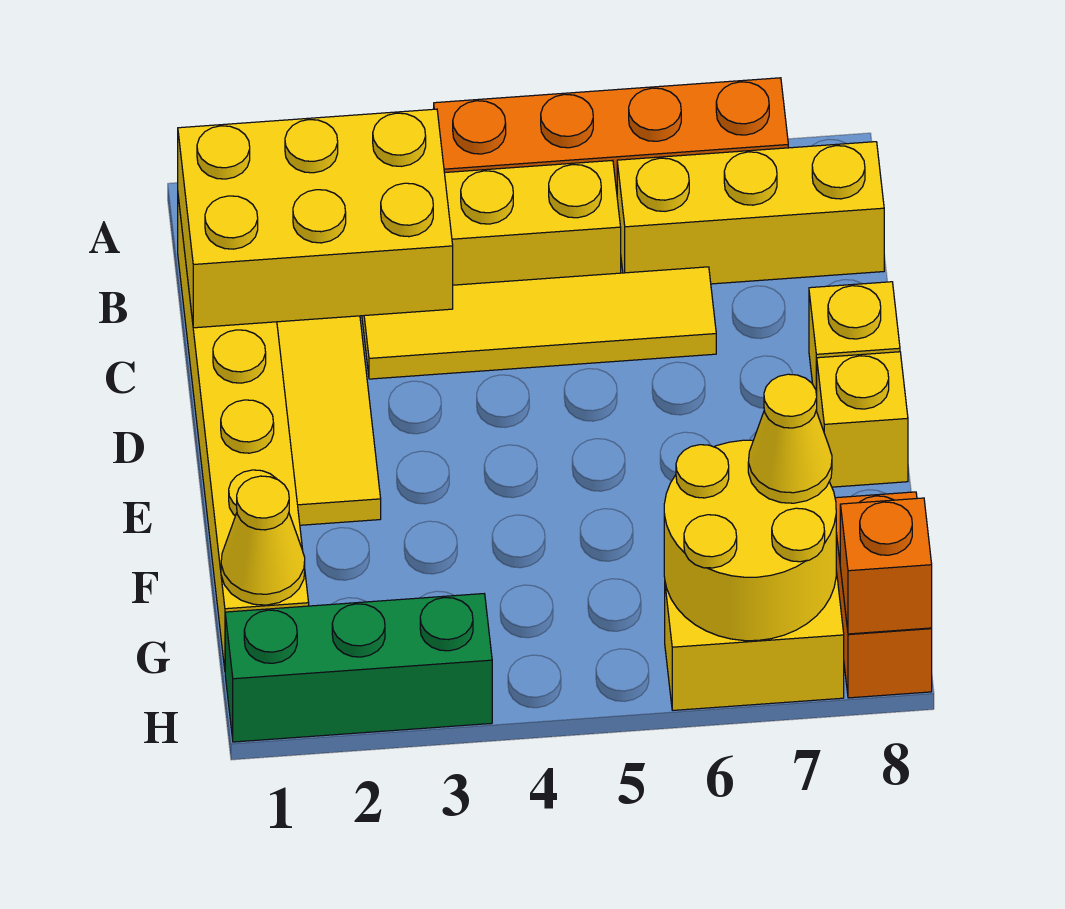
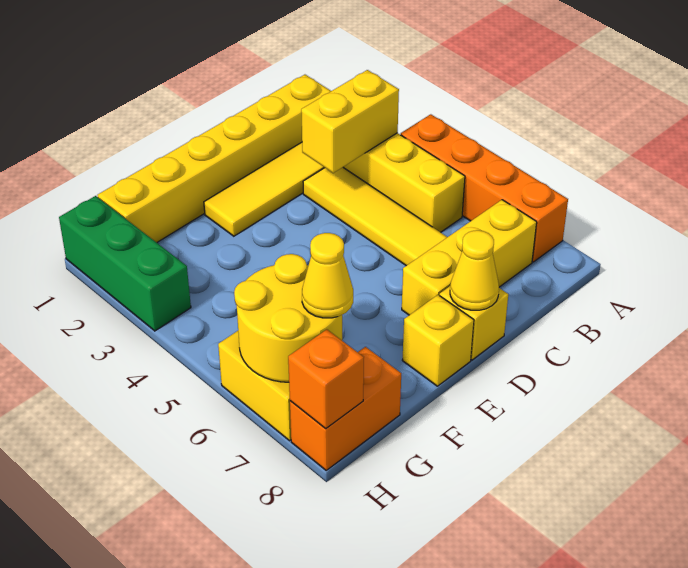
yellow 2x3 brick [178,109,453,328] -> yellow 1x2 brick [301,70,399,173]
yellow 1x3 brick [617,142,884,284] -> yellow 1x3 brick turned to [402,200,537,315]
yellow 1x1 cone [221,476,305,605] -> yellow 1x1 cone moved to [450,230,499,310]

